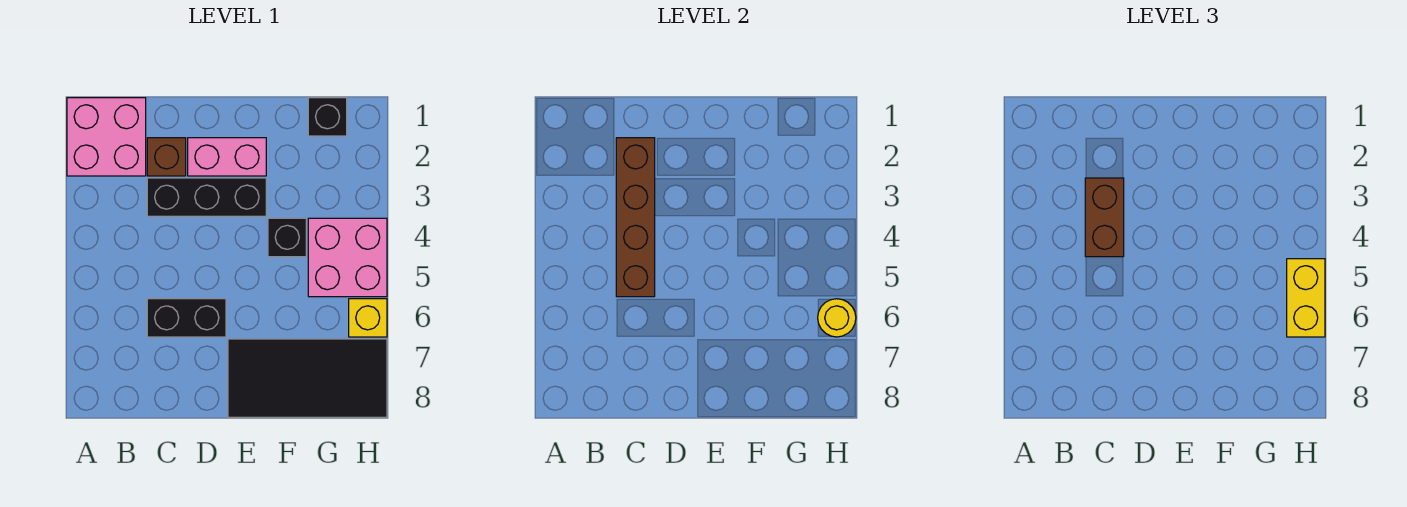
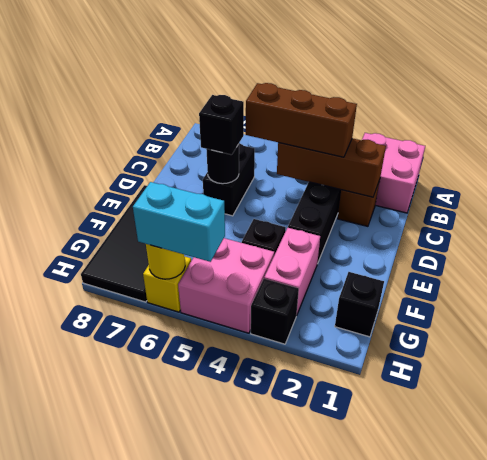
brown 1x4 brick [616,138,655,297] -> brown 1x3 brick [277,138,386,197]
brown 1x2 brick [1085,178,1124,257] -> brown 1x3 brick [246,83,357,157]
pink 1x2 brick [188,138,266,176] -> pink 1x2 brick moved to [264,228,320,316]
none -> black 1x1 round brick [206,144,239,184]
none -> black 1x1 brick [199,95,244,155]
none -> black 1x1 brick [251,279,299,344]
yellow 1x2 brick [1287,259,1325,337] -> cyan 1x2 brick [133,182,225,262]

